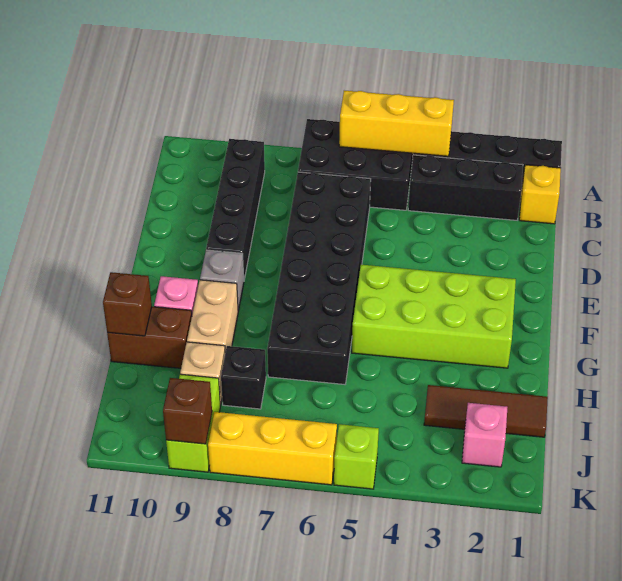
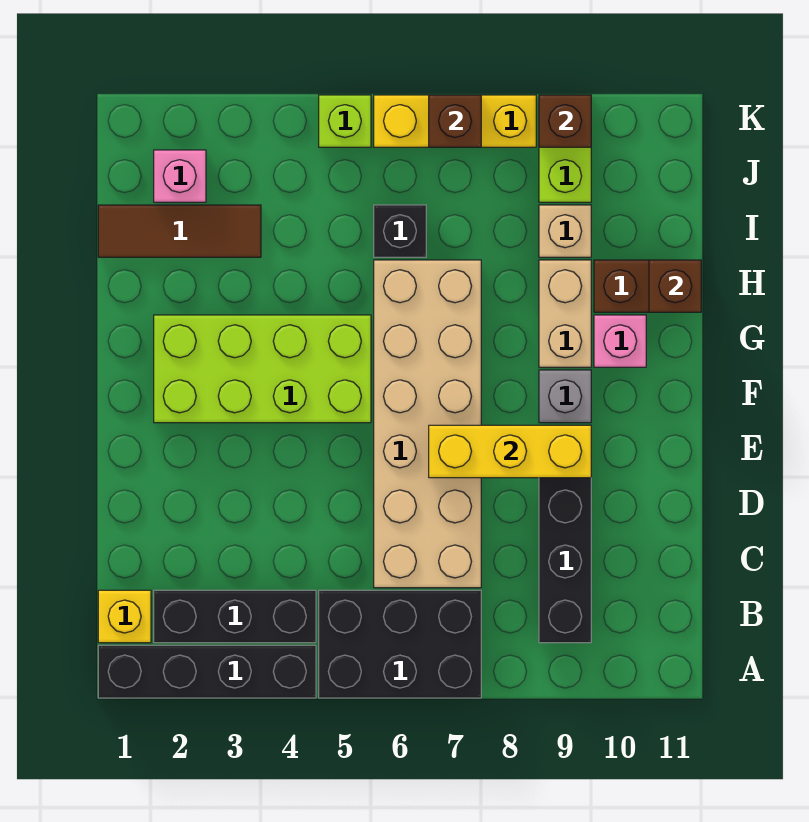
yellow 1x3 brick [339,91,454,156] -> yellow 1x3 brick moved to [429,425,591,478]
black 2x6 brick [267,172,371,384] -> tan 2x6 brick [374,260,481,588]
black 1x1 brick [221,346,266,409] -> black 1x1 brick moved to [374,205,426,257]
none -> brown 1x1 brick [429,95,481,147]

